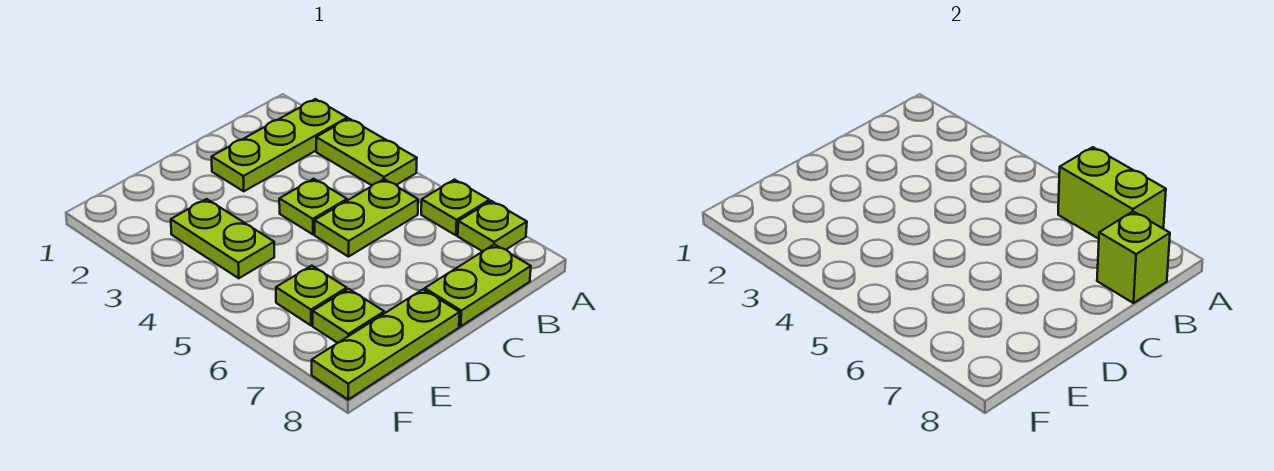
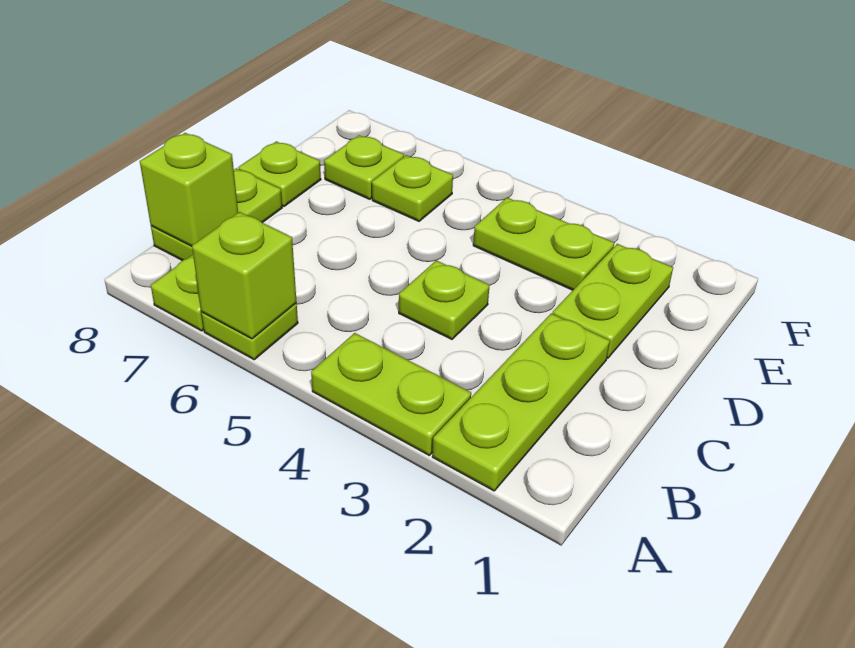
lime 1x2 brick [1058,147,1166,239] -> lime 1x1 brick [192,212,297,339]
lime 1x2 plate [315,179,418,257] -> lime 1x2 plate moved to [553,244,673,358]
lime 1x3 plate [312,289,460,400] -> lime 1x1 plate [238,141,321,206]

